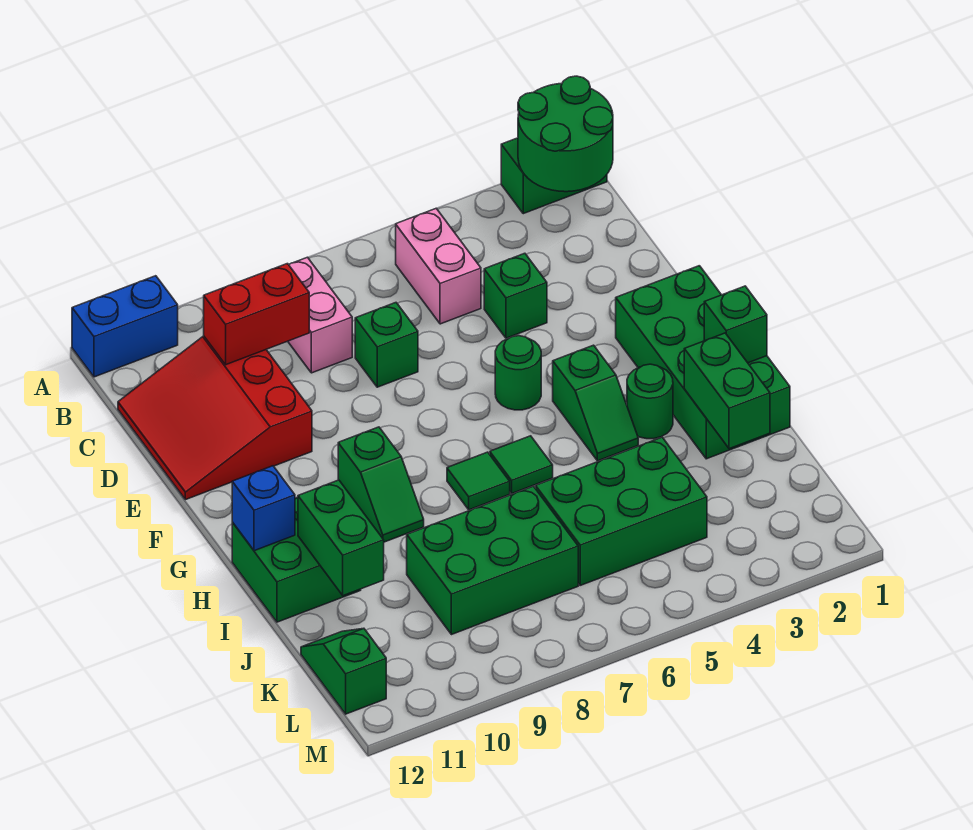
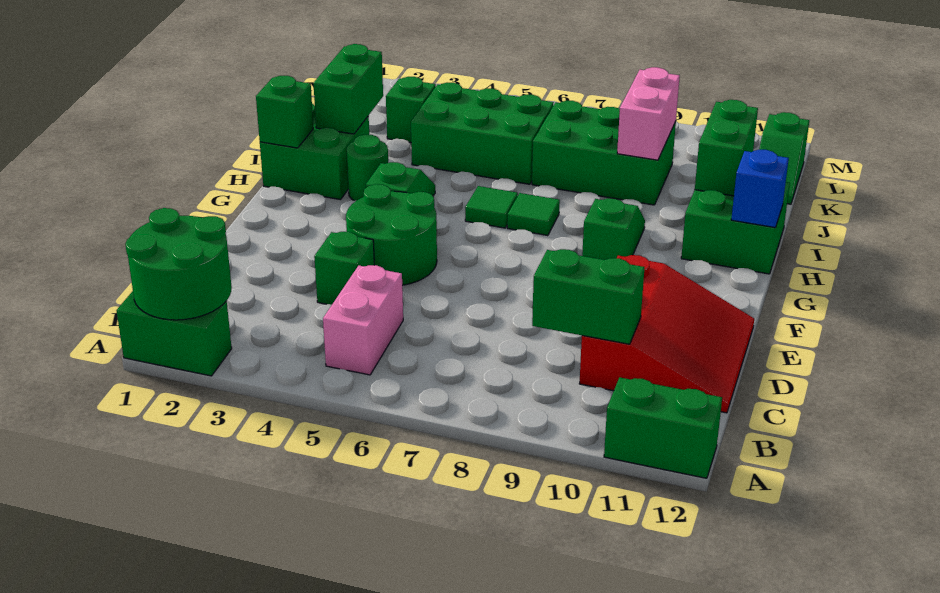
blue 1x2 brick [72,276,178,377] -> green 1x2 brick [604,377,722,478]
pink 1x2 brick [288,257,352,373] -> pink 1x2 brick moved to [617,67,680,160]
red 1x2 brick [204,264,309,365] -> green 1x2 brick [532,249,645,344]
green 1x1 brick [355,303,418,387] -> green 1x1 brick moved to [386,77,436,143]
green 2x4 brick [616,266,790,459] -> green 2x2 brick [260,104,369,200]
green 1x1 round brick [495,336,541,410] -> green 2x2 round brick [346,184,437,285]

